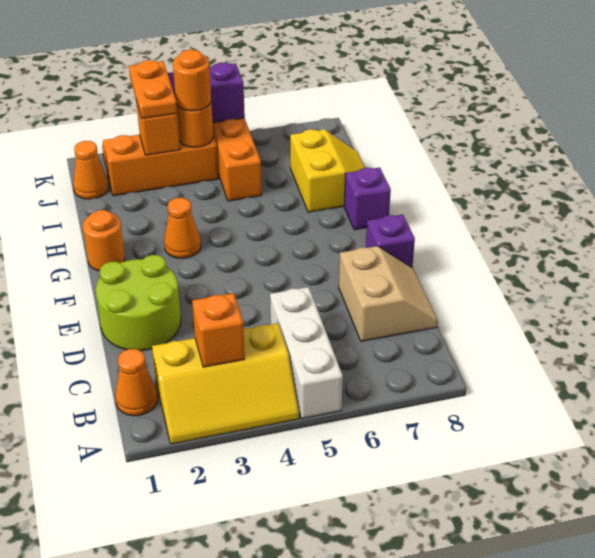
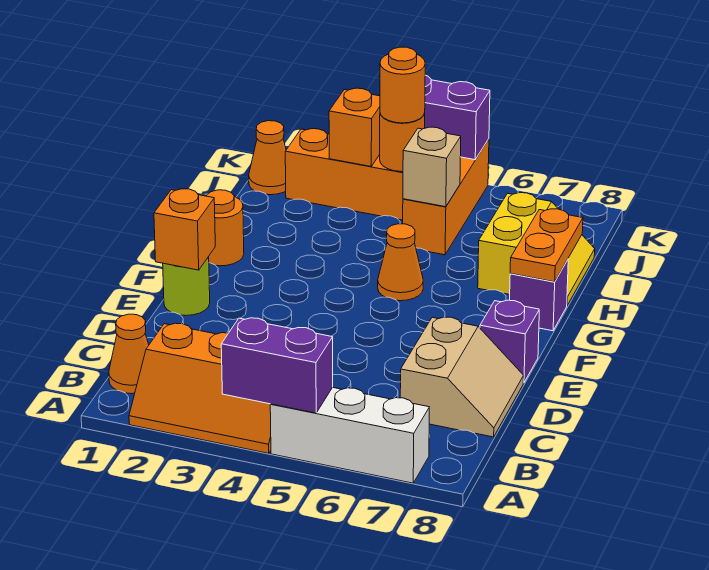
yellow 2x3 slope [152,323,299,444] -> orange 2x3 slope [129,323,271,453]
none -> purple 1x2 brick [221,318,333,413]
white 1x3 brick [270,287,343,419] -> white 1x3 brick turned to [270,387,429,483]
orange 1x1 brick [192,293,245,367] -> orange 1x1 brick moved to [154,189,215,270]
lime 2x2 round brick [96,255,181,351] -> lime 1x1 round brick [163,257,210,316]
orange 1x1 cone [164,198,201,258] -> orange 1x1 cone moved to [378,224,423,301]
none -> tan 1x1 brick [403,127,461,207]
orange 1x2 plate [129,60,177,119] -> orange 1x2 plate moved to [510,209,583,282]

